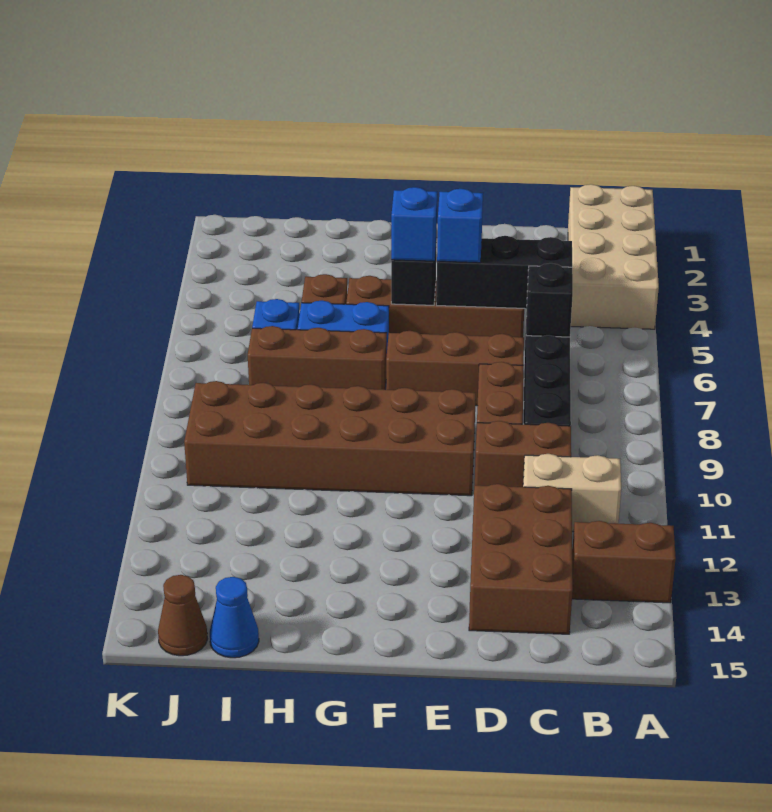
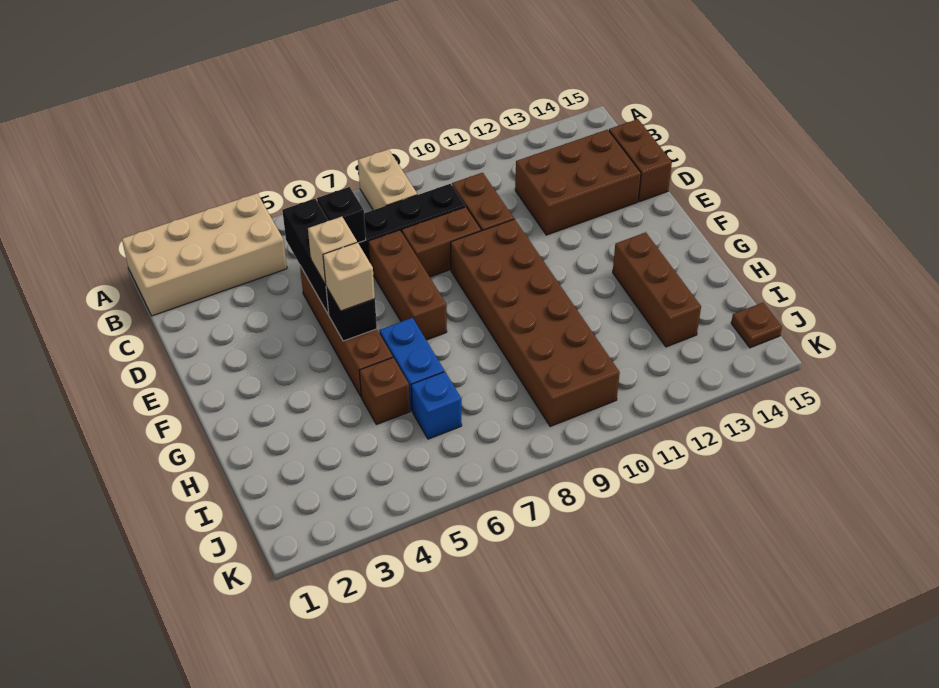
brown 1x2 brick [572,521,676,603] -> brown 1x2 brick moved to [609,119,672,202]
tan 1x2 brick [523,454,621,532] -> tan 1x2 brick moved to [358,149,417,210]
blue 1x1 brick [437,189,483,263] -> tan 1x1 brick [308,217,357,284]
blue 1x1 brick [391,187,437,261] -> tan 1x1 brick [323,242,375,311]
brown 1x3 brick [248,326,387,390] -> brown 1x3 brick moved to [613,232,701,347]
blue 1x1 cone [210,577,259,658] -> none
brown 1x1 cone [158,575,207,656] -> brown 1x1 plate [731,303,782,348]

